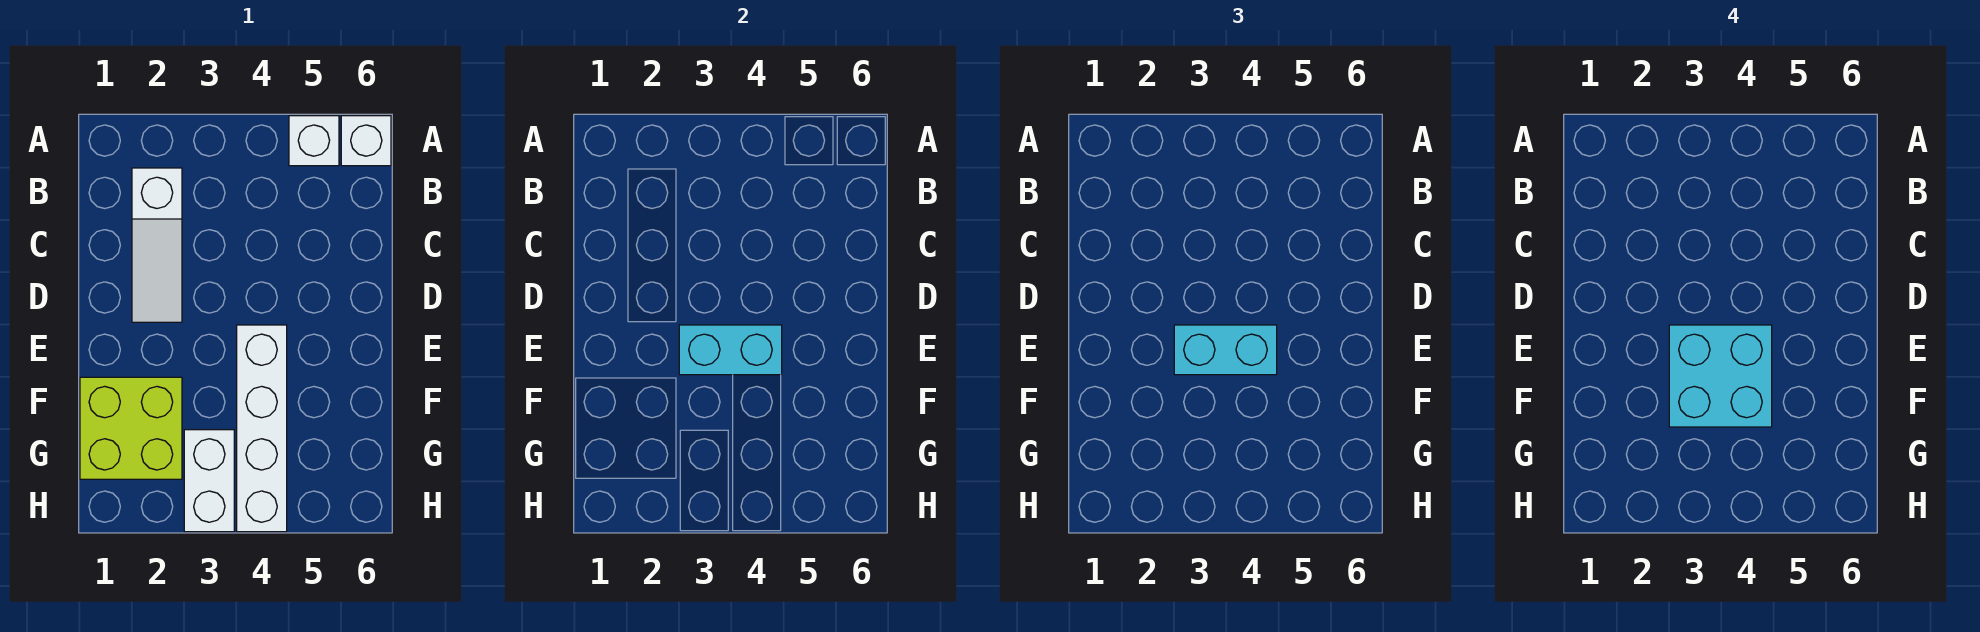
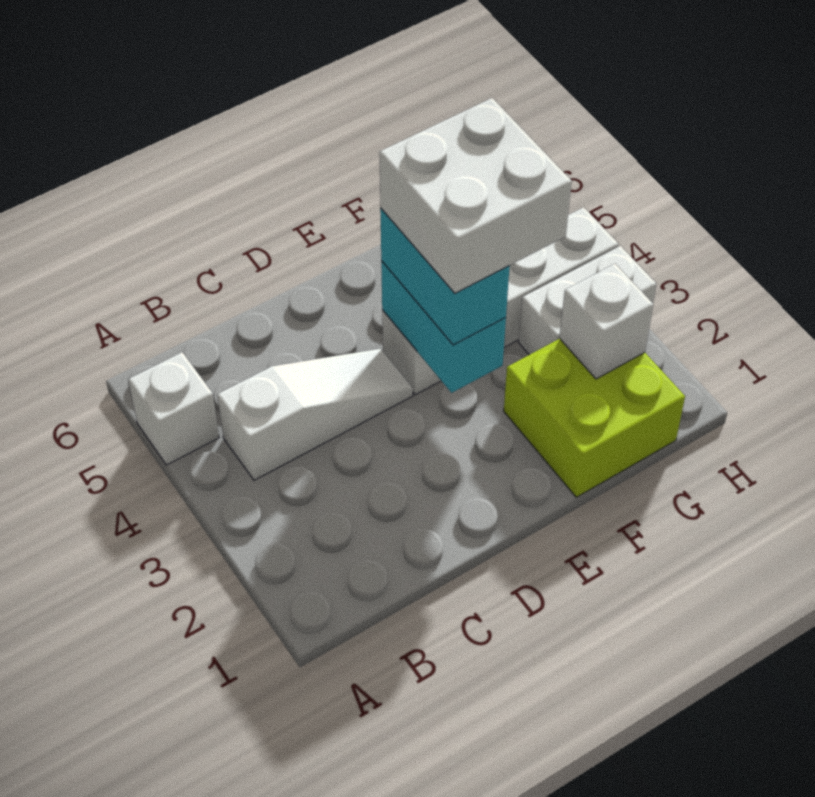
white 1x1 brick [341,116,391,166] -> white 1x1 brick moved to [559,264,653,379]
white 1x3 slope [132,168,182,322] -> white 1x3 slope moved to [217,349,413,480]
cyan 2x2 brick [1669,325,1772,427] -> white 2x2 brick [379,98,572,293]

